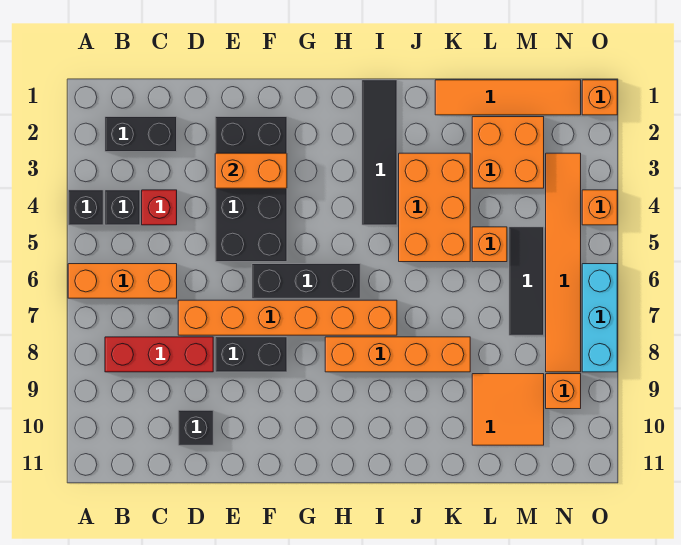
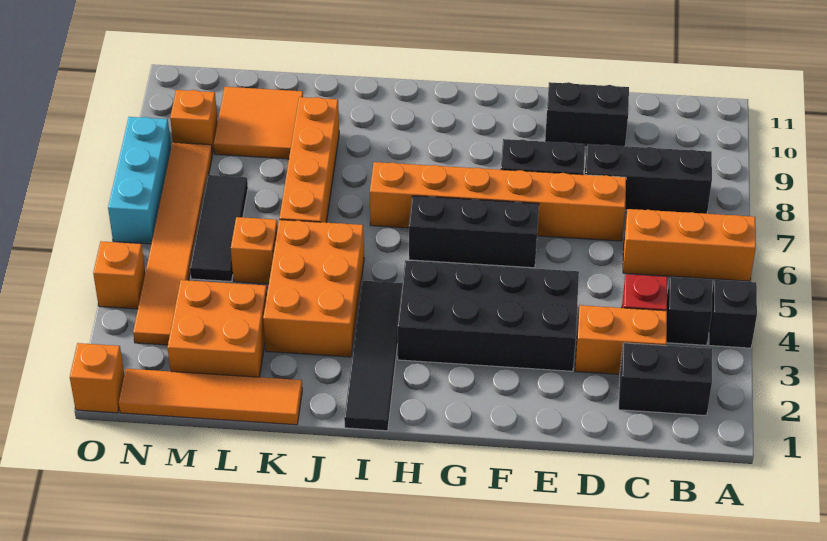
red 1x3 brick [105,337,213,372] -> black 1x3 brick [585,144,712,214]
black 1x1 brick [178,410,213,445] -> black 1x2 brick [545,82,629,147]
black 2x4 brick [215,117,287,262] -> black 2x4 brick turned to [398,260,579,371]
orange 1x2 brick [215,153,287,188] -> orange 1x2 brick moved to [575,305,667,374]
orange 1x4 brick [325,337,470,372] -> orange 1x4 brick turned to [279,97,339,223]

